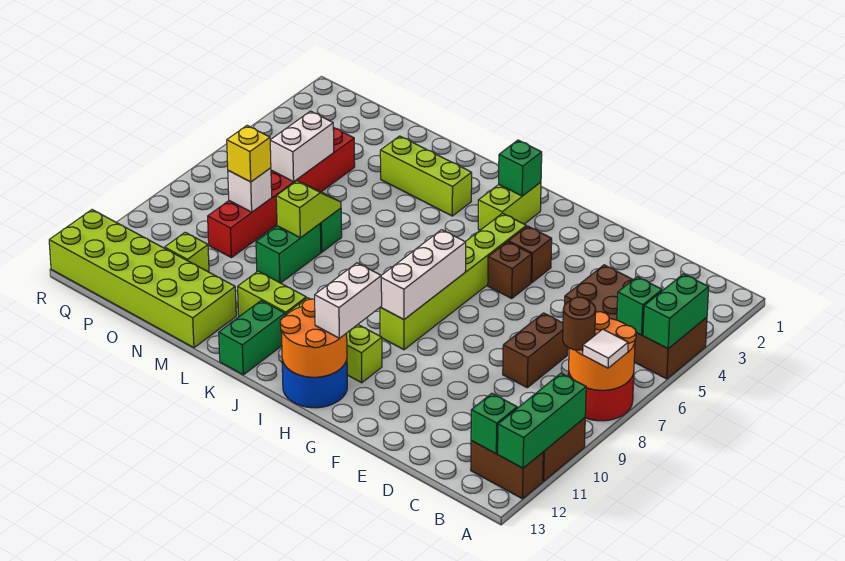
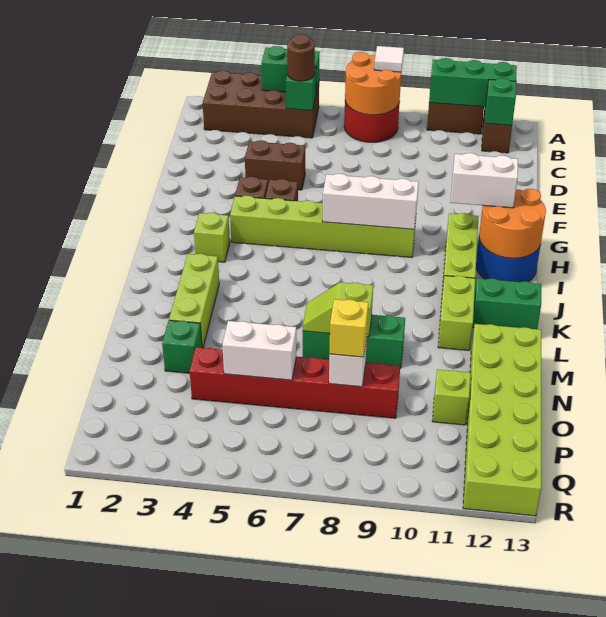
brown 2x4 brick [565,265,707,379] -> brown 2x4 brick turned to [203,71,319,138]
brown 1x1 round brick [563,297,596,350] -> brown 1x1 round brick moved to [287,34,315,81]
brown 1x2 brick [503,313,568,388] -> brown 1x2 brick moved to [245,140,305,190]
lime 1x2 brick [478,182,541,230] -> lime 1x1 brick [194,213,230,262]
green 1x1 brick [499,140,542,196] -> green 1x1 brick moved to [162,320,202,373]

